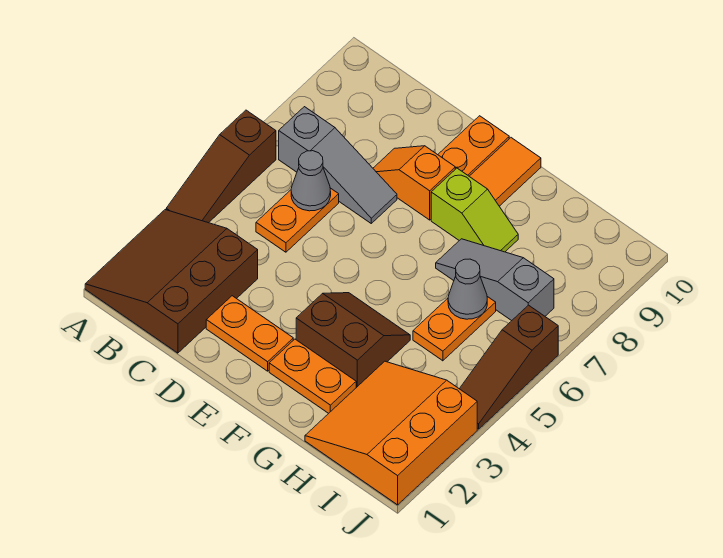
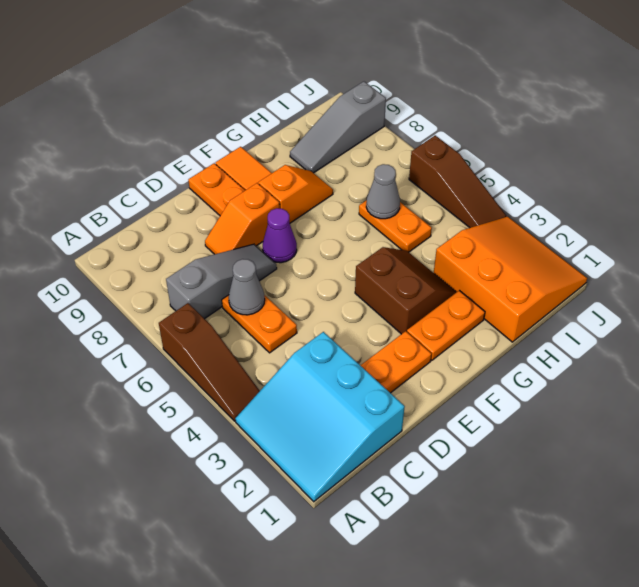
brown 3x3 slope [85,210,258,353] -> cyan 3x3 slope [235,332,405,502]
none -> purple 1x1 cone [263,208,297,263]
brown 2x2 slope [296,293,410,388] -> brown 2x2 slope turned to [355,247,456,334]
lime 1x2 slope [431,168,518,252] -> orange 1x2 slope [259,165,333,224]
grey 1x3 slope [436,239,554,321] -> grey 1x3 slope moved to [290,82,386,173]
orange 3x3 slope [305,361,477,505] -> orange 3x3 slope turned to [434,217,587,342]

